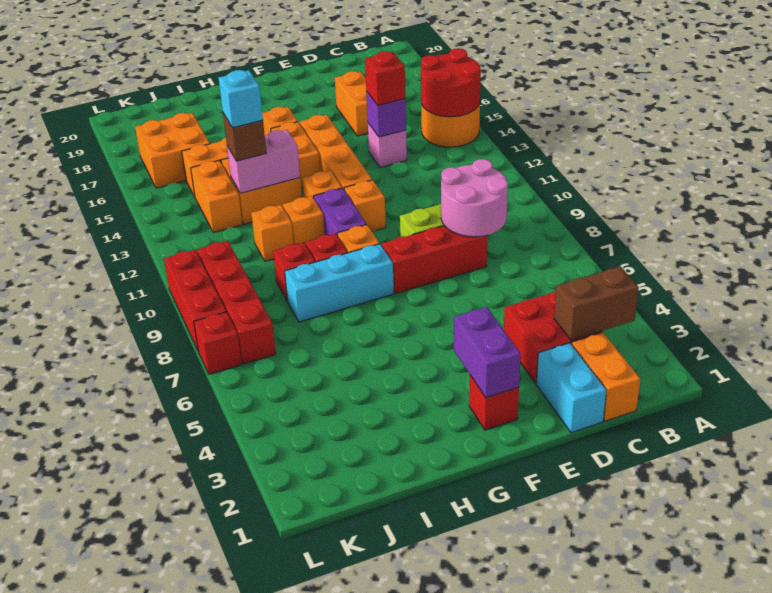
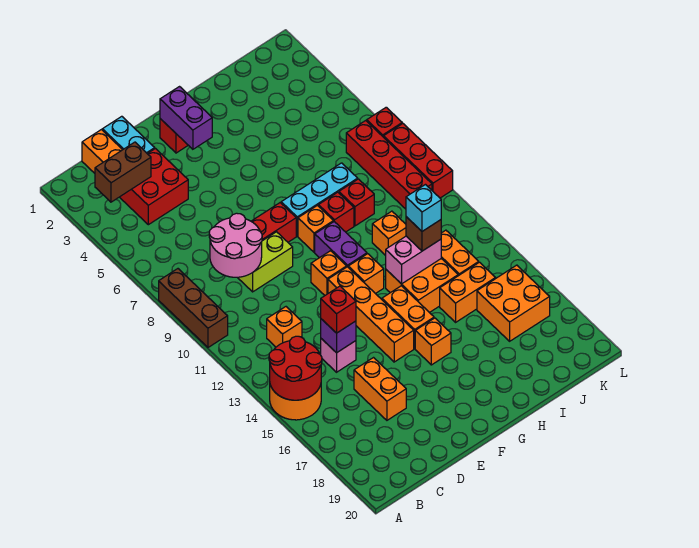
none -> brown 1x3 brick [159,269,228,347]
orange 1x1 brick [283,196,325,245] -> orange 1x1 brick moved to [267,307,302,347]

